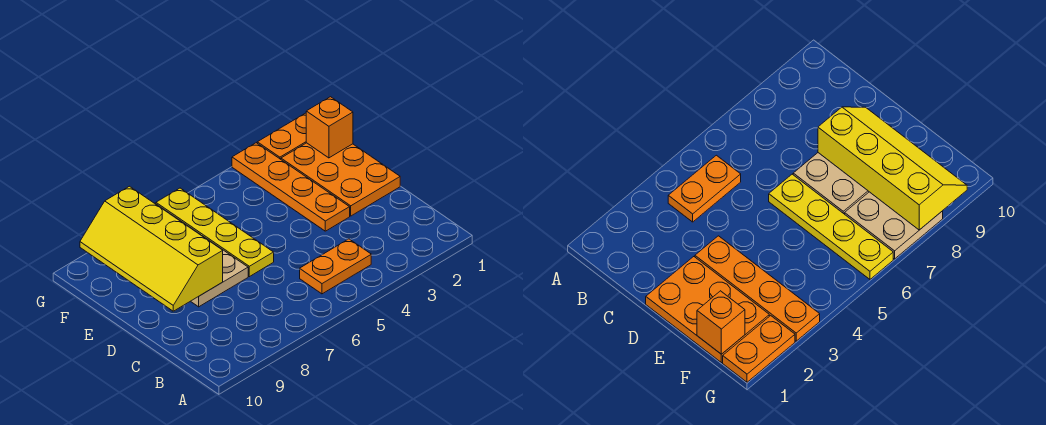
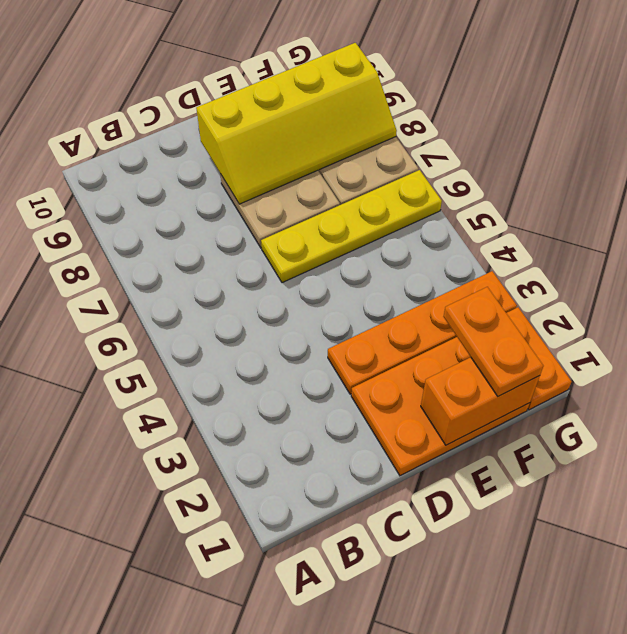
orange 1x2 plate [300,239,371,294] -> orange 1x2 plate moved to [443,287,543,396]
yellow 2x4 slope [80,186,223,311] -> yellow 2x4 slope turned to [196,43,397,204]
orange 1x1 brick [306,97,353,158] -> orange 1x2 brick [421,357,540,445]

